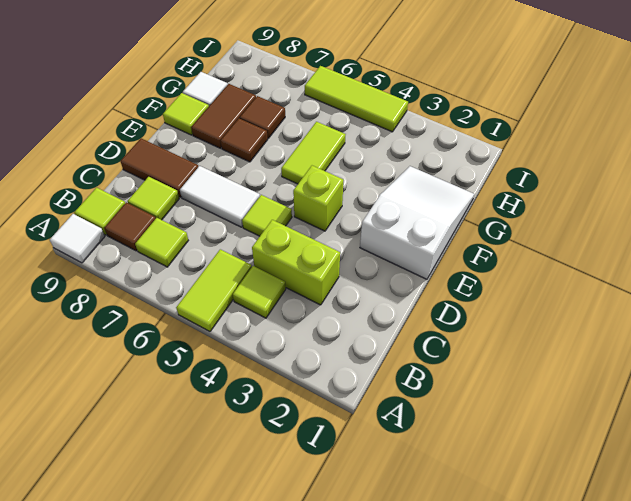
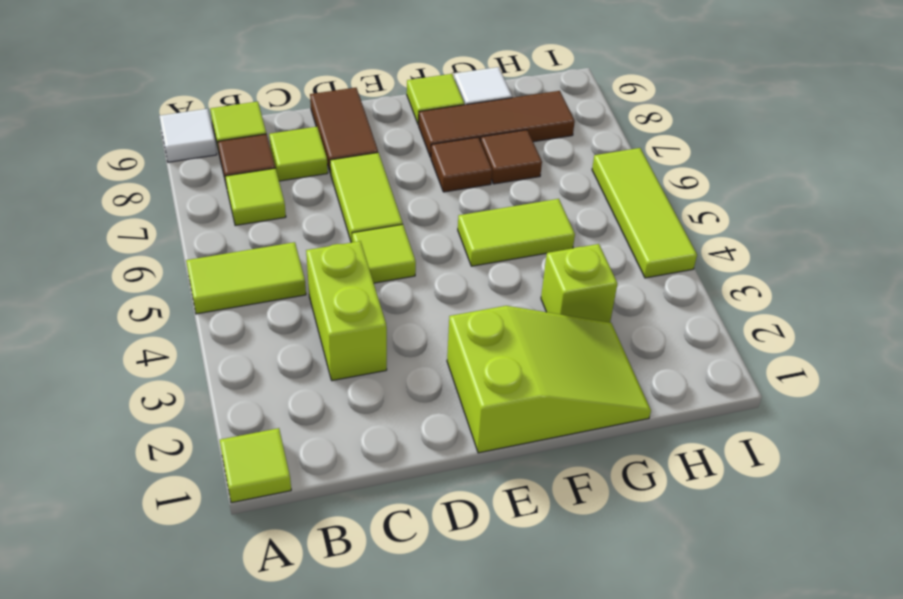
lime 1x1 tile [233,266,286,318] -> lime 1x1 tile moved to [220,428,291,503]
white 1x2 tile [180,166,260,227] -> lime 1x2 tile [330,153,403,243]
white 2x3 slope [360,166,474,279] -> lime 2x3 slope [447,306,651,453]
lime 1x1 brick [293,166,344,231] -> lime 1x1 brick moved to [541,244,618,323]
brown 1x2 tile [191,84,256,148] -> brown 1x3 tile [419,91,575,157]

